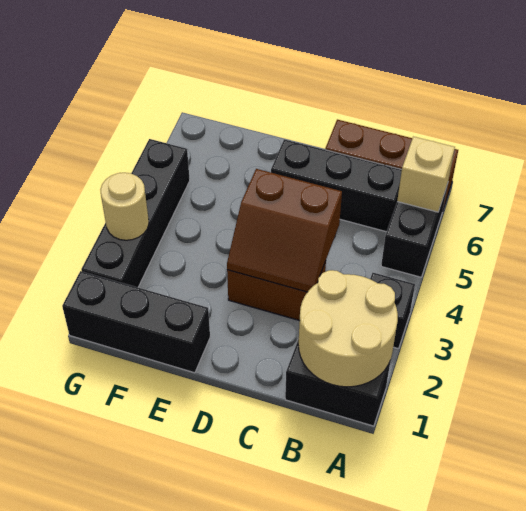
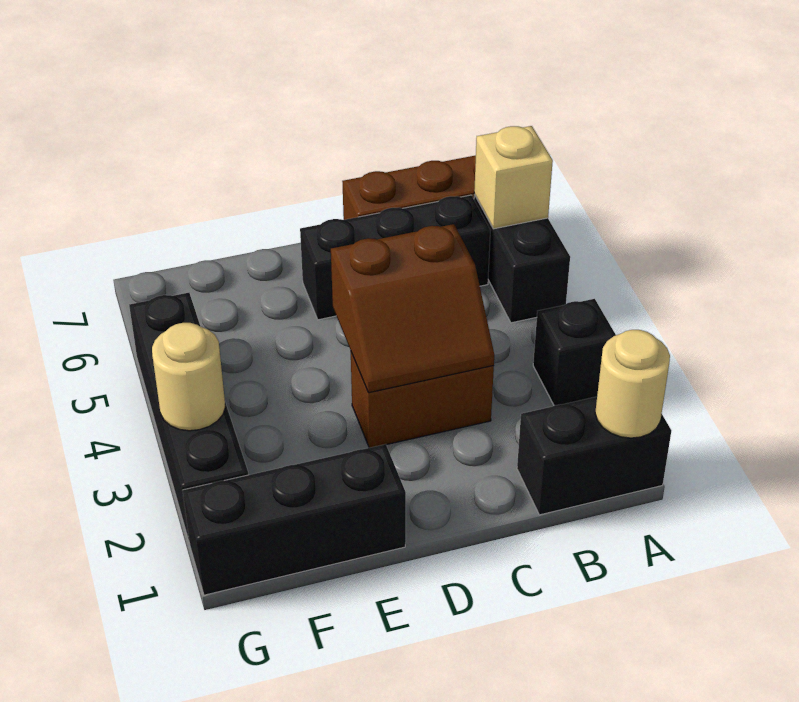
tan 2x2 round brick [298,270,398,387] -> tan 1x1 round brick [595,330,670,438]

